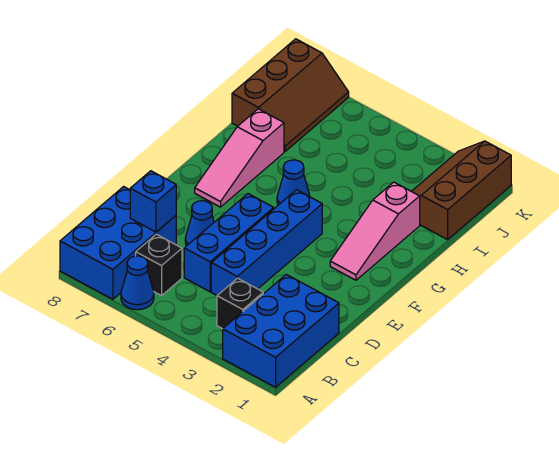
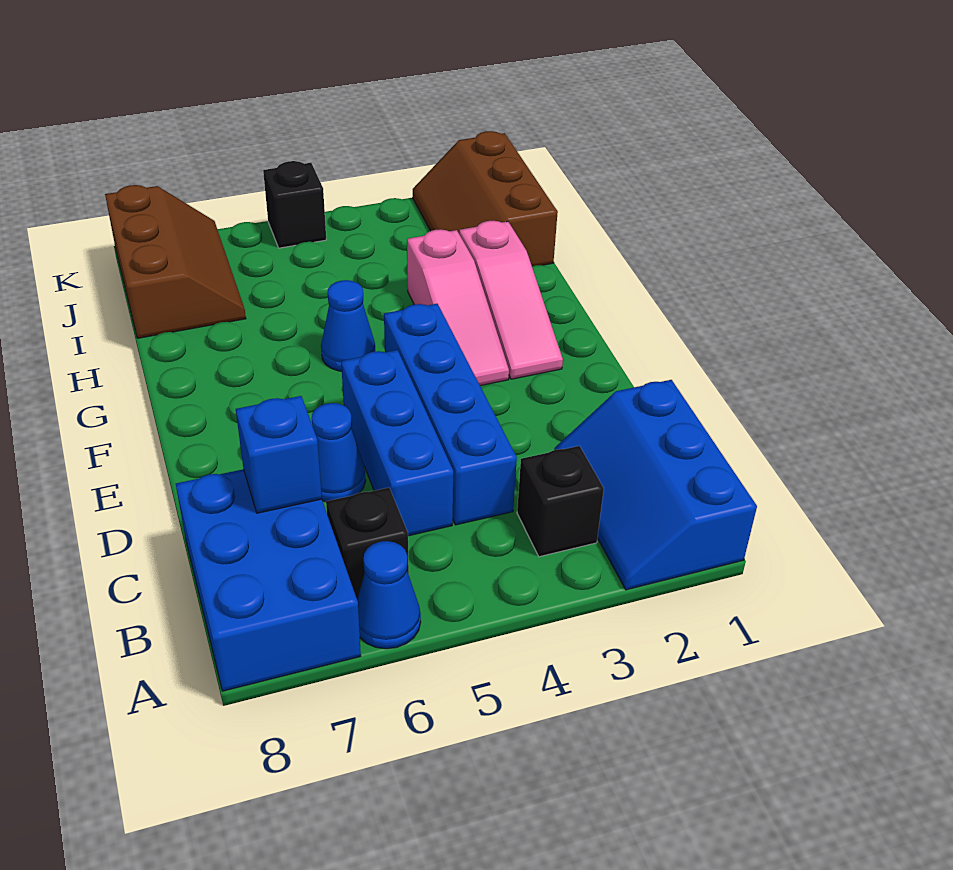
blue 2x3 brick [223,274,339,387] -> blue 2x3 slope [554,380,757,590]
pink 1x3 slope [195,109,284,207] -> pink 1x3 slope moved to [407,229,509,386]
none -> black 1x1 brick [263,161,326,248]

